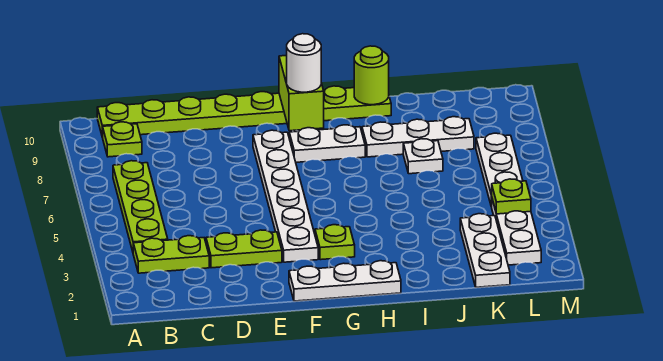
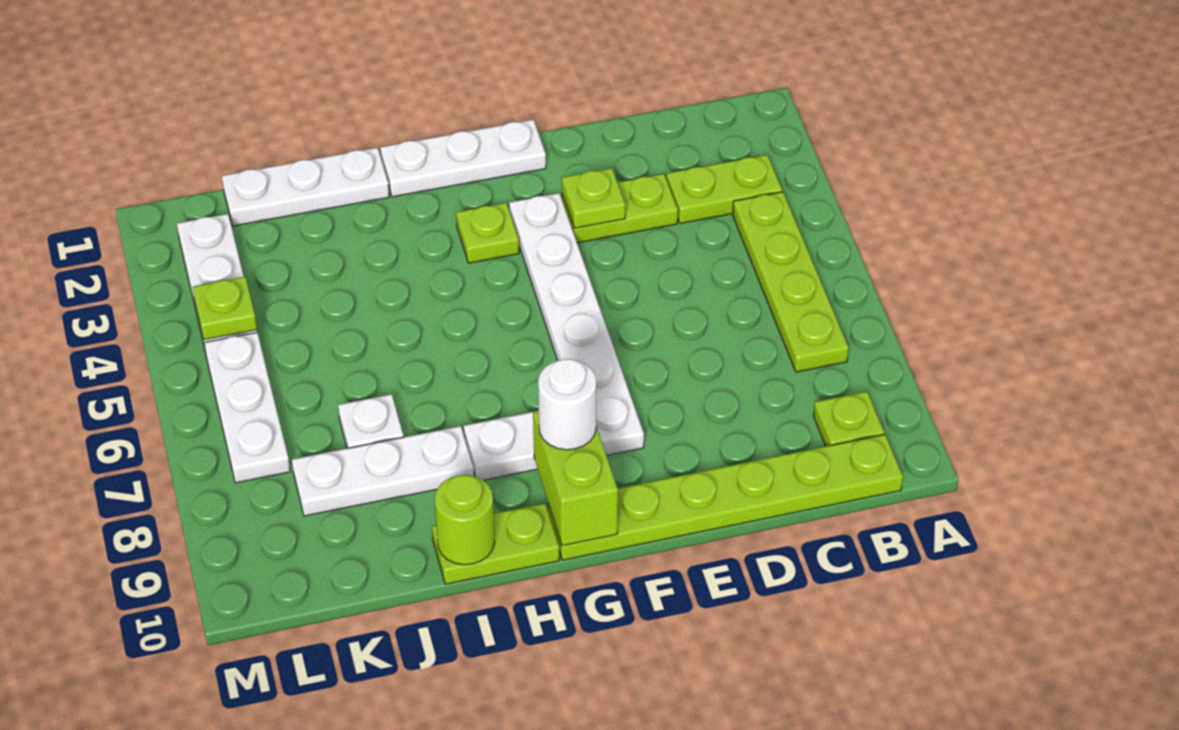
none -> lime 1x1 plate [562,168,625,228]
white 1x3 plate [460,214,510,287] -> white 1x3 plate turned to [222,148,389,226]

